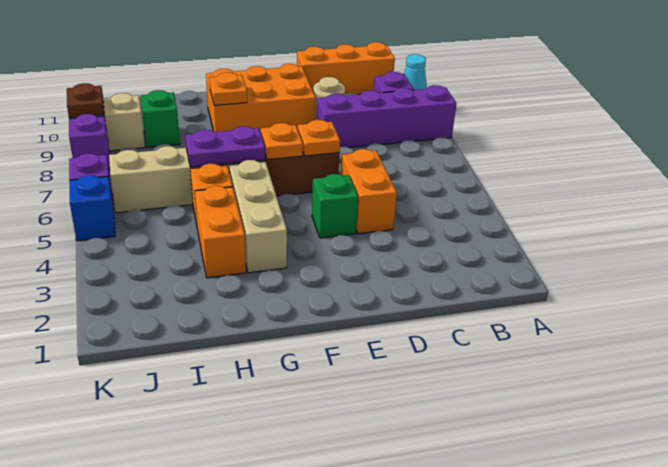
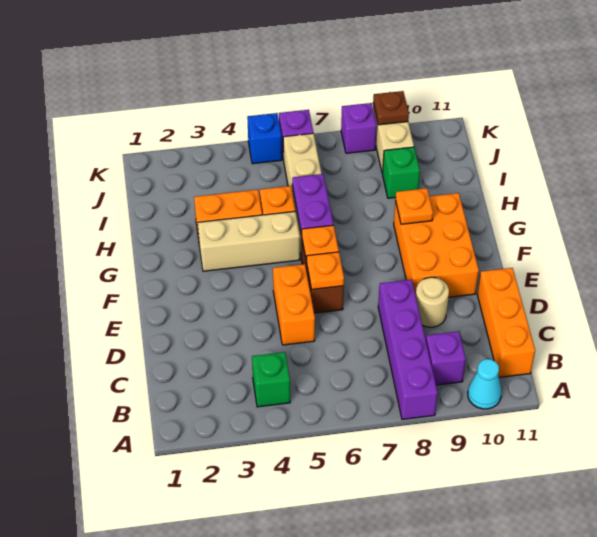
orange 1x2 brick [341,149,397,234] -> orange 1x2 brick turned to [273,264,315,345]
green 1x1 brick [312,174,358,238] -> green 1x1 brick moved to [252,352,290,407]

